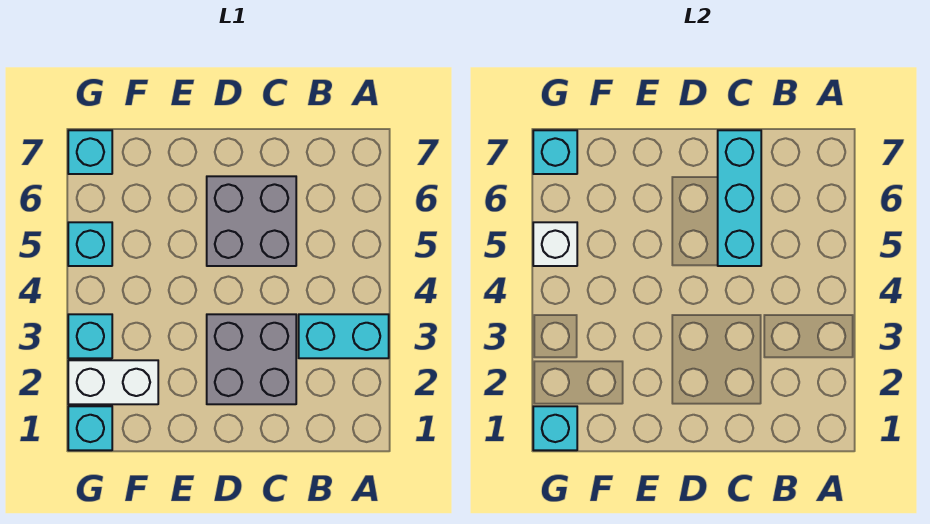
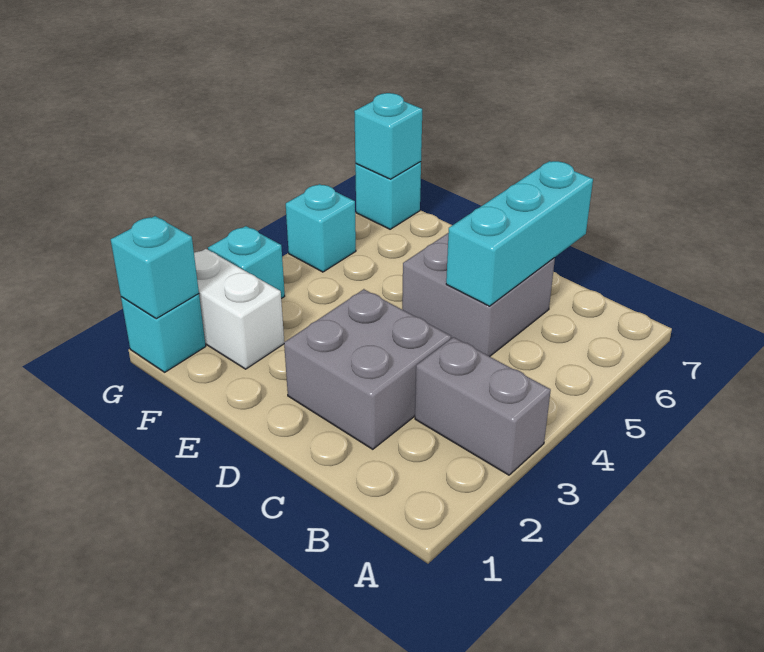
cyan 1x2 brick [299,314,389,358] -> grey 1x2 brick [415,337,551,475]
white 1x1 brick [533,222,577,266] -> none

